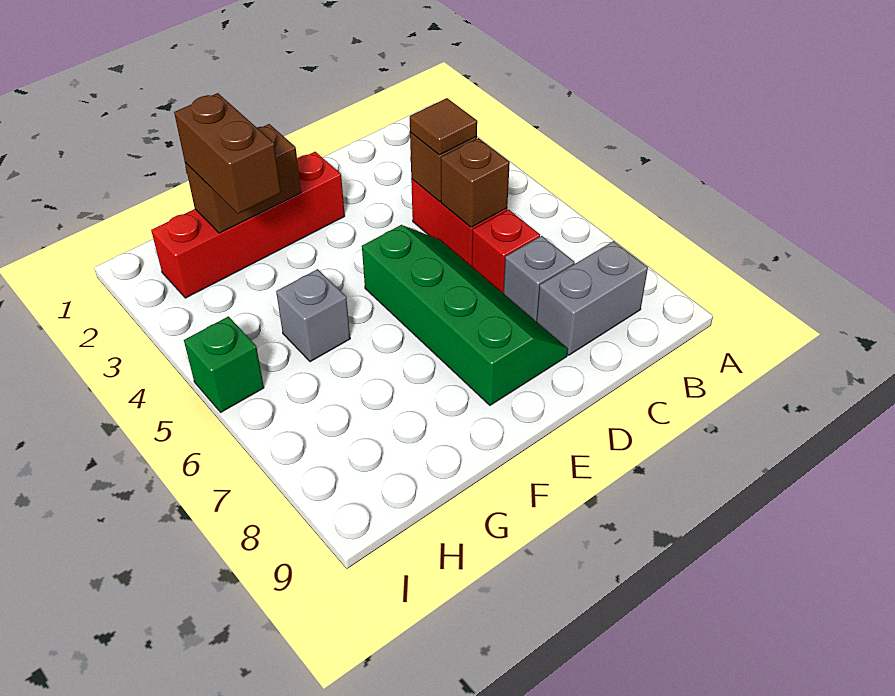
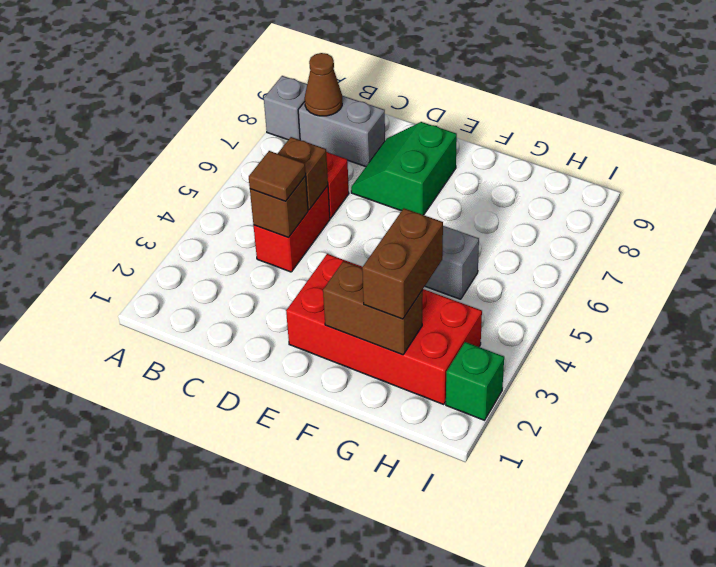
none -> brown 1x1 cone [305,53,342,116]
grey 1x1 brick [503,236,575,322] -> grey 1x1 brick moved to [264,76,307,140]
green 2x4 slope [362,225,568,405] -> green 2x2 slope [351,122,457,215]
red 1x4 brick [151,152,345,298] -> red 2x4 brick [286,254,482,404]
green 1x1 brick [184,316,264,412] -> green 1x1 brick moved to [446,342,504,420]

